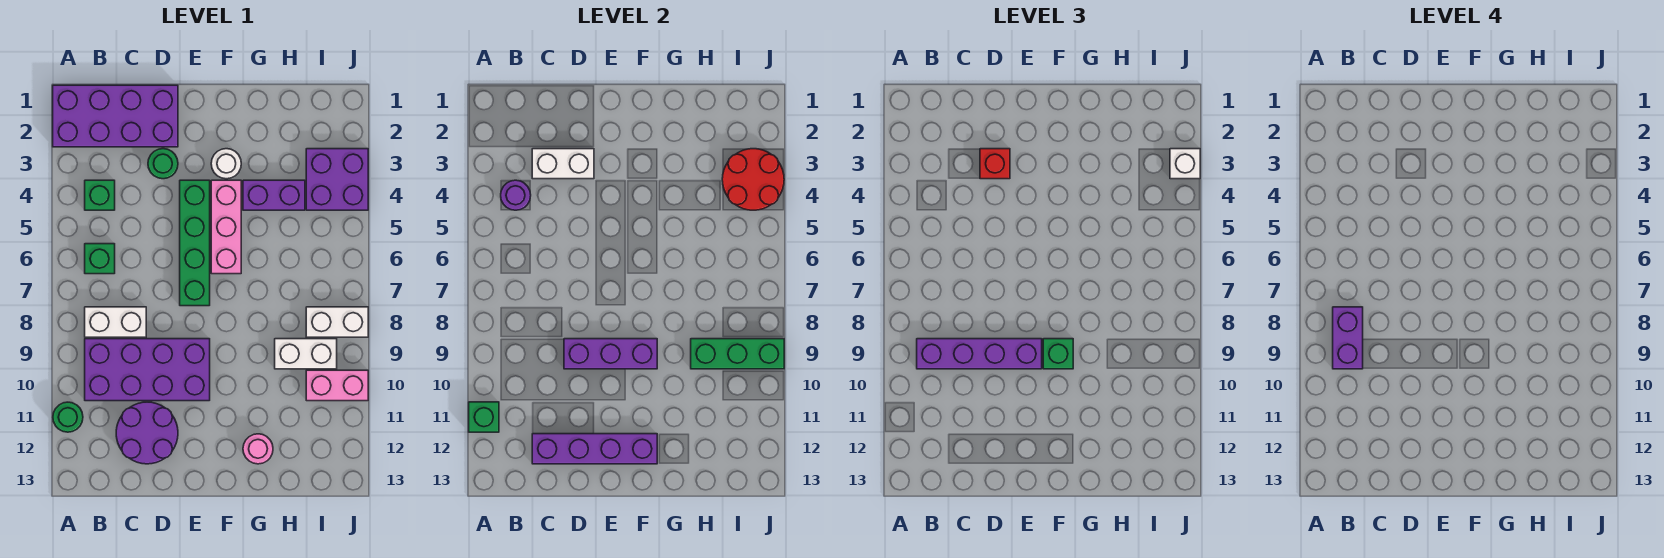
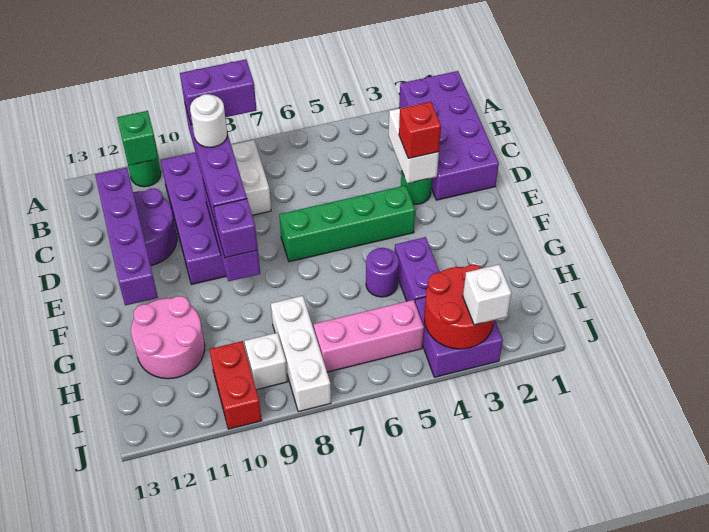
green 1x1 brick [85,180,115,210] -> none
purple 1x1 round brick [501,180,531,210] -> purple 1x1 round brick moved to [366,248,399,297]
green 1x1 brick [85,244,115,274] -> none
white 1x1 round brick [211,149,241,179] -> white 1x1 round brick moved to [190,94,227,147]
pink 1x3 brick [211,180,241,274] -> pink 1x3 brick moved to [314,300,424,372]
green 1x1 brick [1043,339,1073,369] -> purple 1x1 brick [214,199,258,258]
pink 1x1 round brick [243,434,273,464] -> pink 2x2 round brick [131,296,205,379]
white 1x2 brick [275,339,337,369] -> white 1x1 brick [245,333,288,390]
green 1x3 brick [691,339,784,369] -> none
white 1x2 brick [306,307,368,337] -> white 1x3 brick [271,296,331,412]
pink 1x2 brick [306,370,368,401] -> red 1x2 brick [209,341,262,429]

